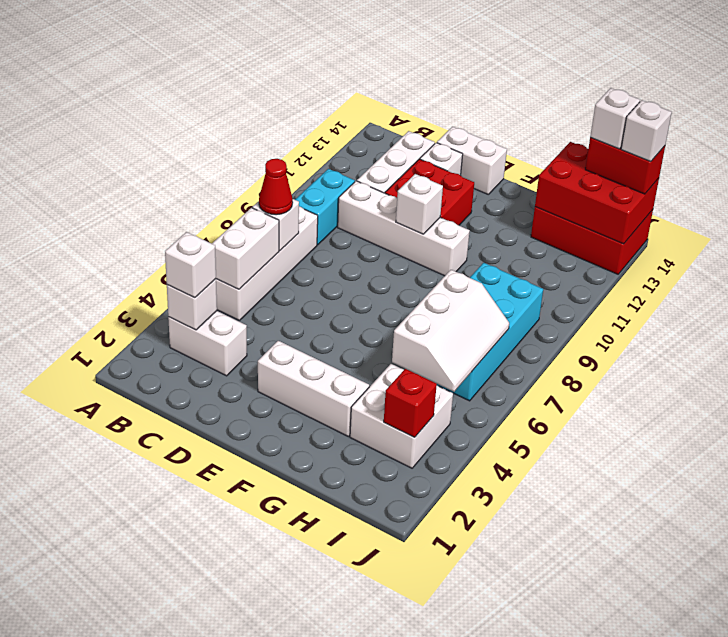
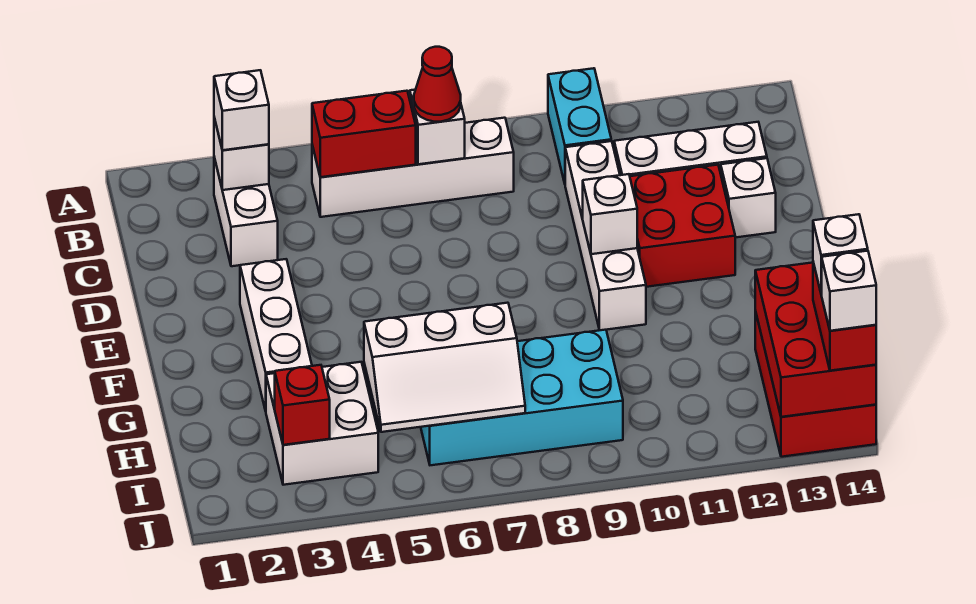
white 1x2 brick [212,208,279,289] -> red 1x2 brick [312,91,416,177]
cyan 1x2 brick [295,169,355,245] -> cyan 1x2 brick turned to [548,68,611,183]
white 1x2 brick [437,127,507,194] -> none

